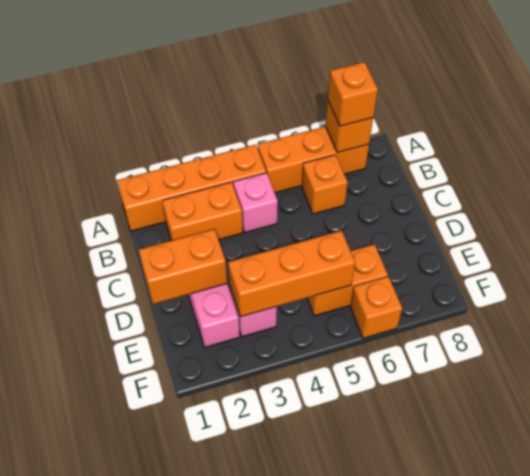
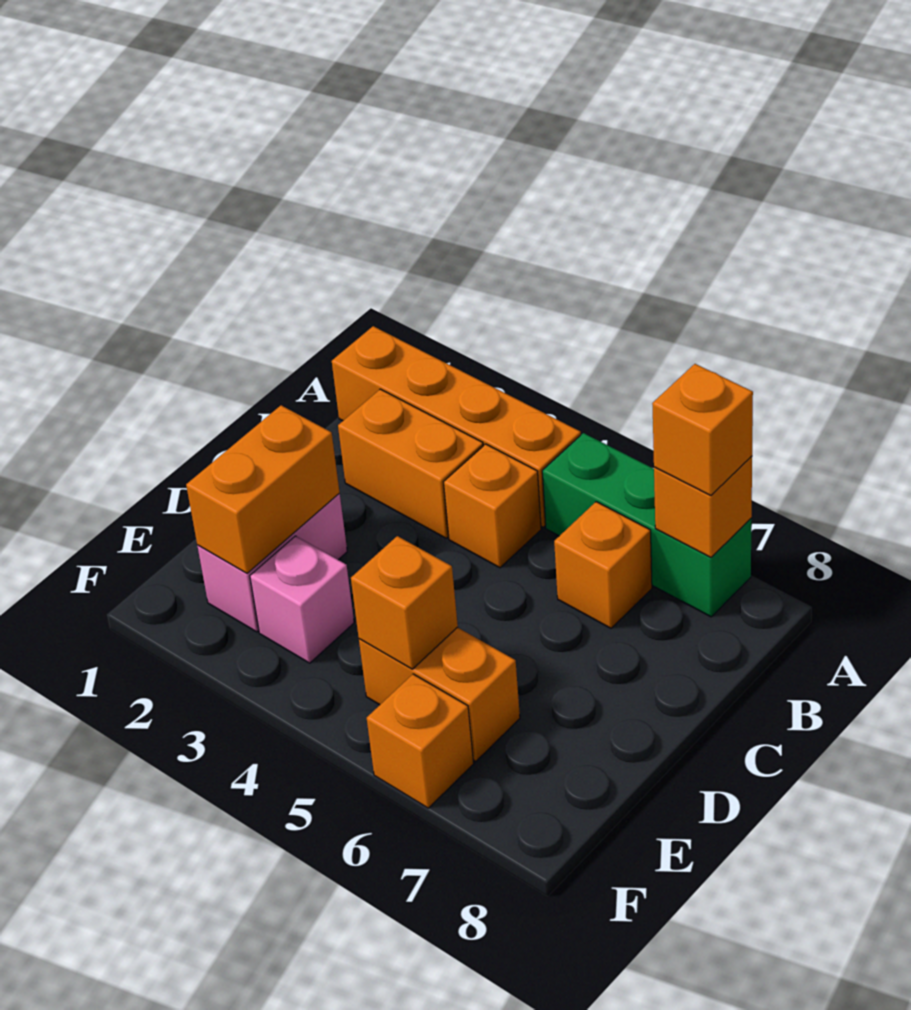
orange 1x3 brick [258,127,369,193] -> green 1x3 brick [542,433,751,617]
pink 1x1 brick [233,173,278,232] -> orange 1x1 brick [444,444,541,568]
orange 1x2 brick [139,229,227,304] -> orange 1x2 brick turned to [186,405,340,573]
orange 1x3 brick [228,231,355,317] -> orange 1x1 brick [351,536,458,669]

